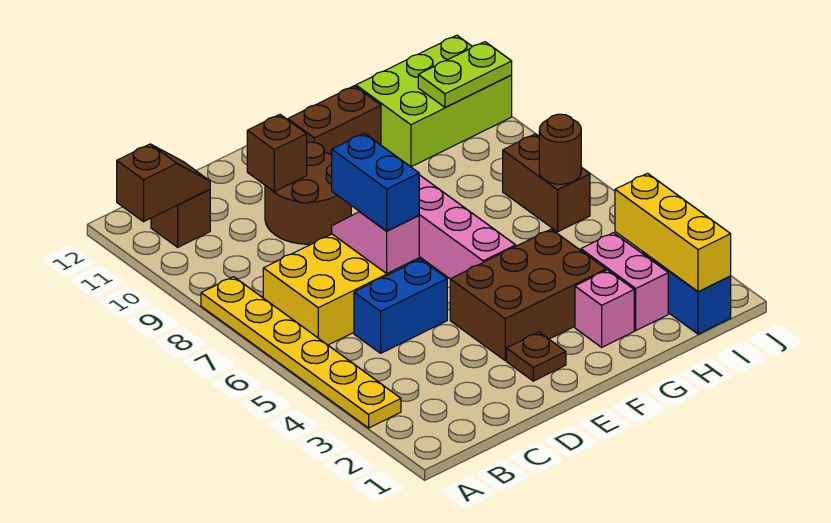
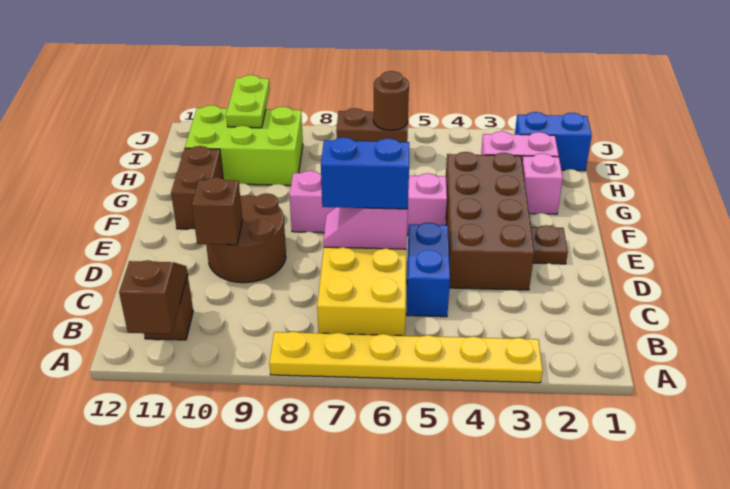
brown 2x3 brick [450,229,606,361] -> brown 2x4 brick [446,152,534,290]
lime 2x3 brick [356,35,512,167] -> lime 2x3 brick turned to [185,105,303,185]
yellow 1x3 brick [615,173,731,292] -> none

